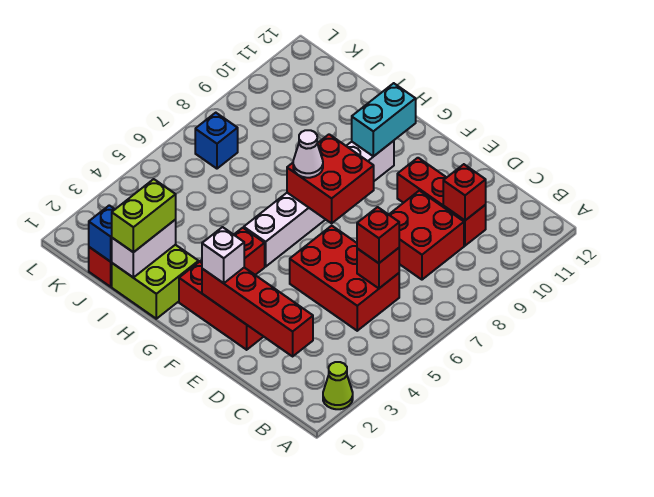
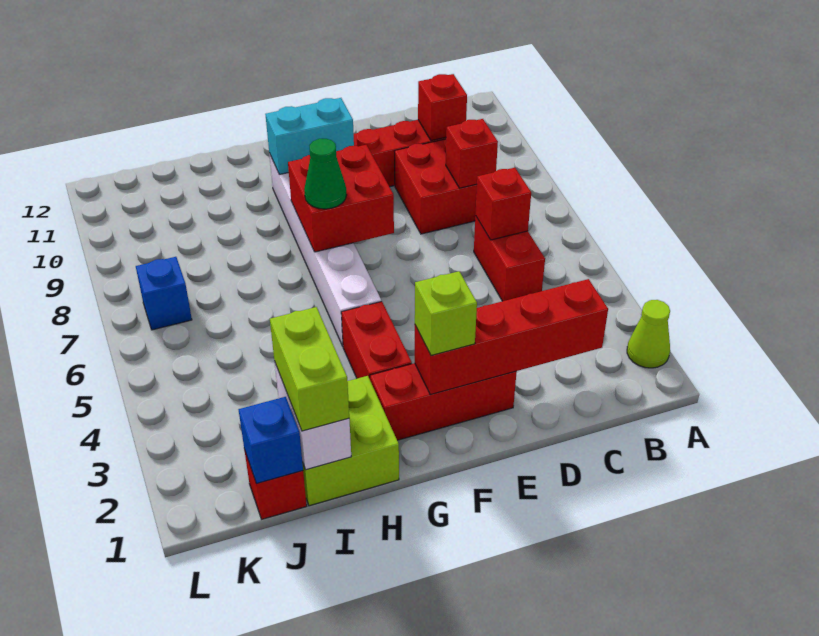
red 2x3 brick [290,226,399,331] -> red 1x2 brick [474,216,545,301]
red 1x1 brick [357,207,399,263] -> red 1x1 brick moved to [446,119,498,188]
white 1x1 brick [202,227,244,283] -> lime 1x1 brick [415,271,477,355]
white 1x1 cone [293,130,323,178] -> green 1x1 cone [304,139,346,209]
cyan 1x2 brick [352,83,416,157] -> cyan 1x2 brick turned to [265,98,354,175]

